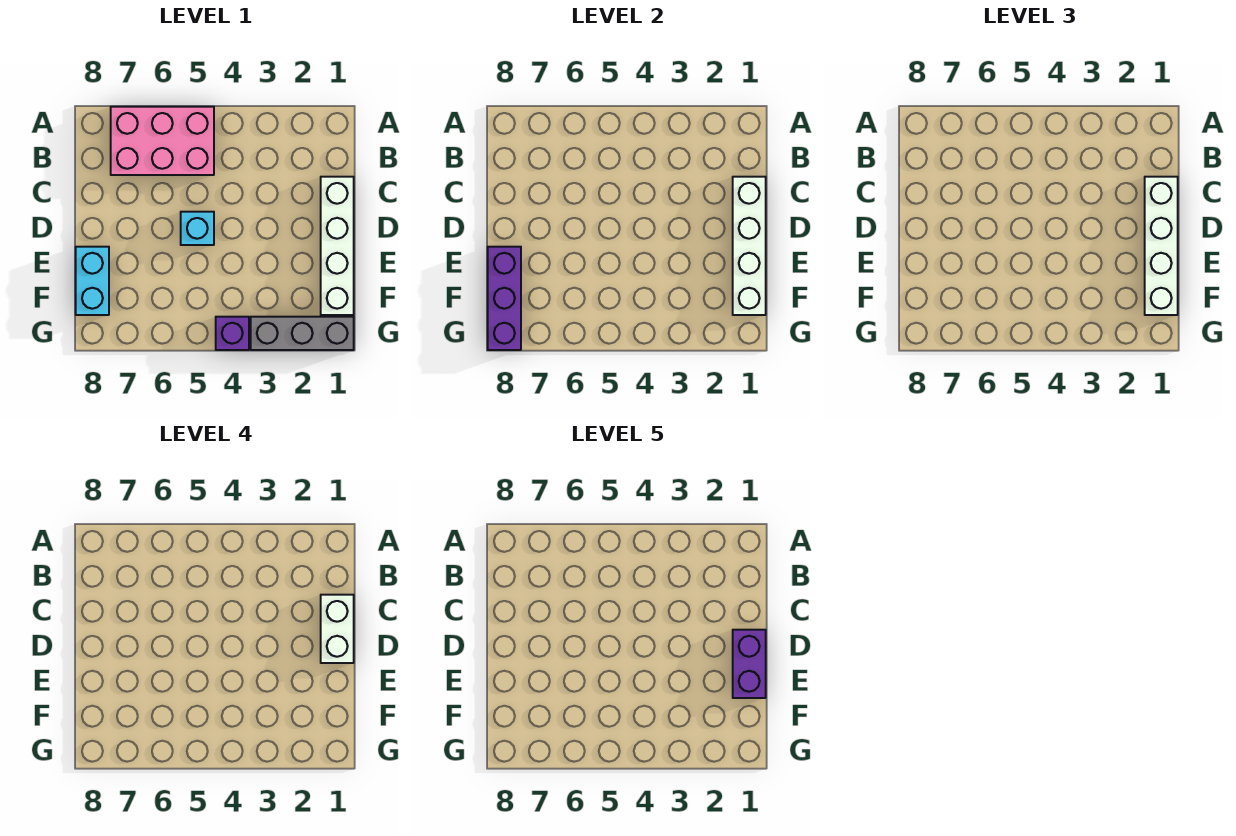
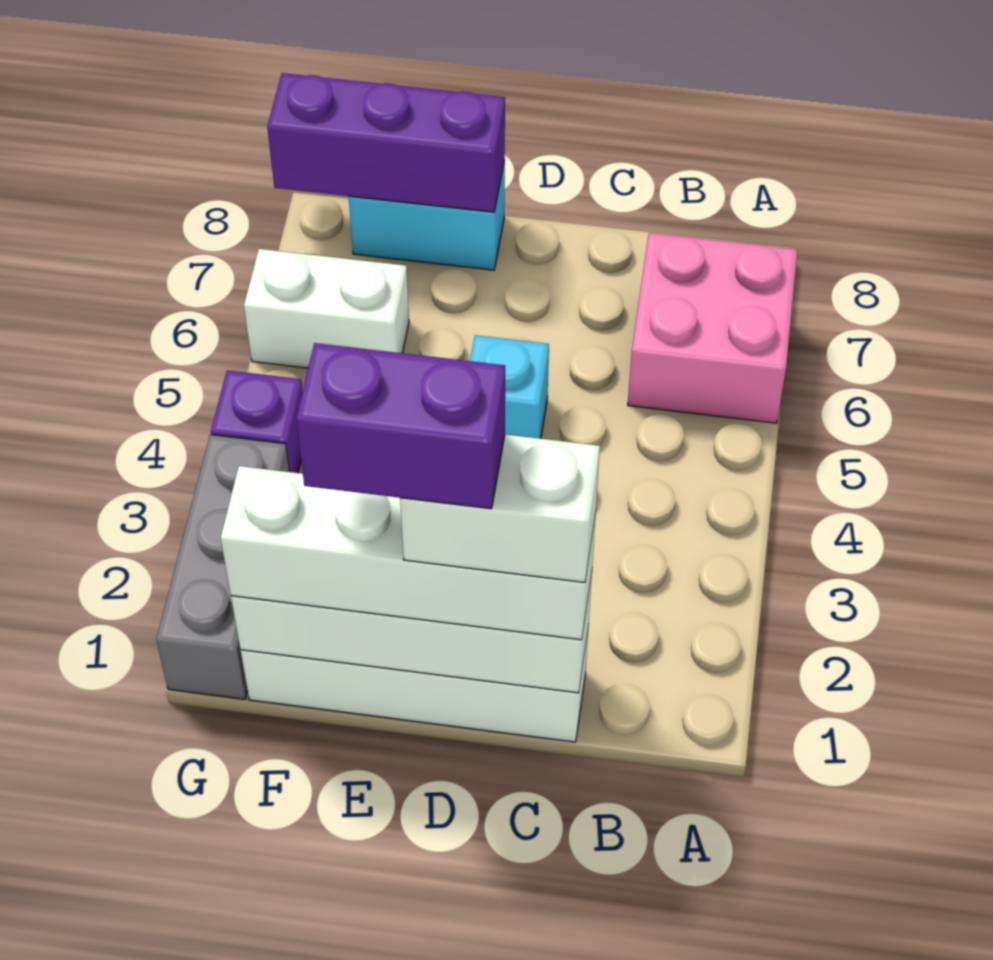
pink 2x3 brick [111,107,214,175] -> pink 2x2 brick [628,233,797,423]
none -> white 1x2 brick [244,249,409,368]

